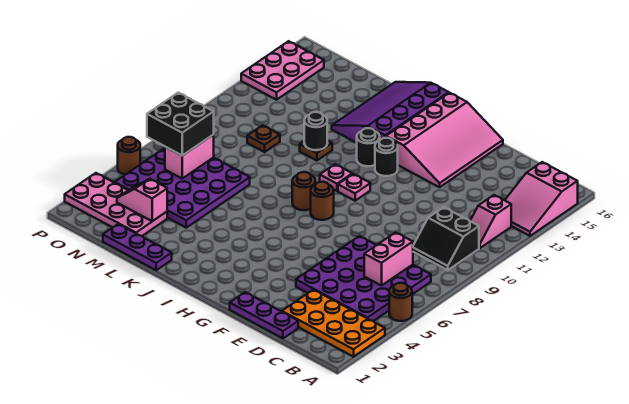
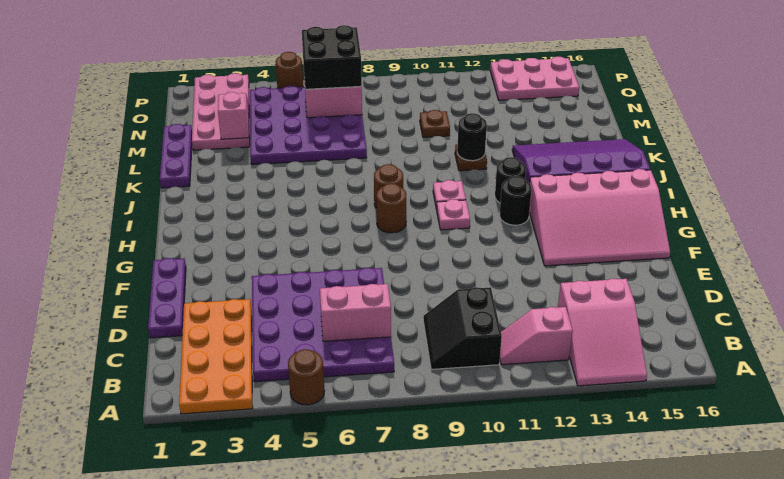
pink 2x3 slope [505,162,578,236] -> pink 2x3 slope turned to [558,279,647,386]

